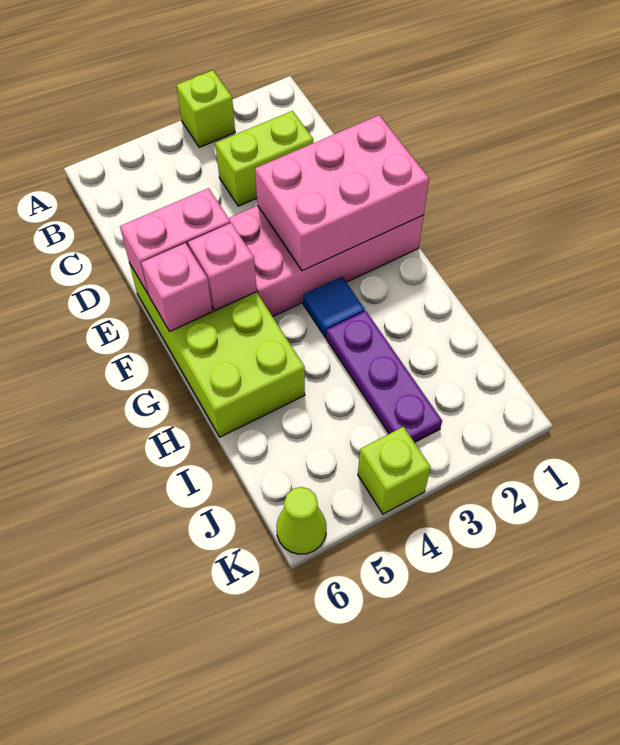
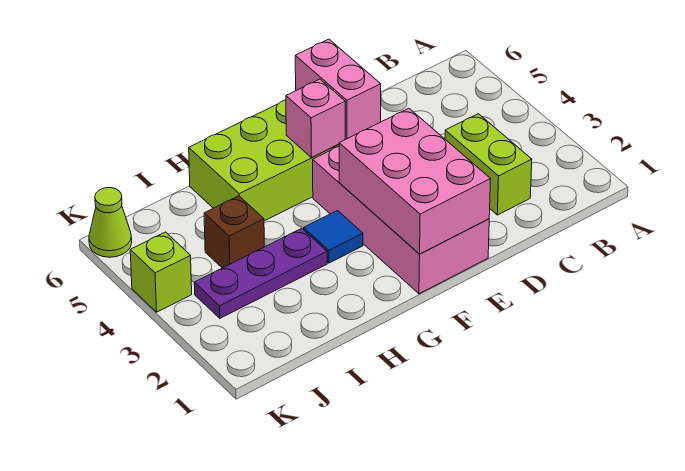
lime 1x1 brick [176,70,235,147] -> none
pink 1x1 brick [141,243,212,331] -> none
none -> brown 1x1 brick [204,196,264,268]

